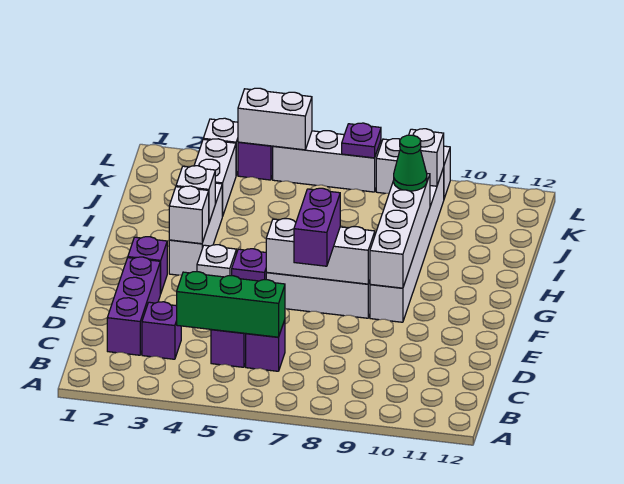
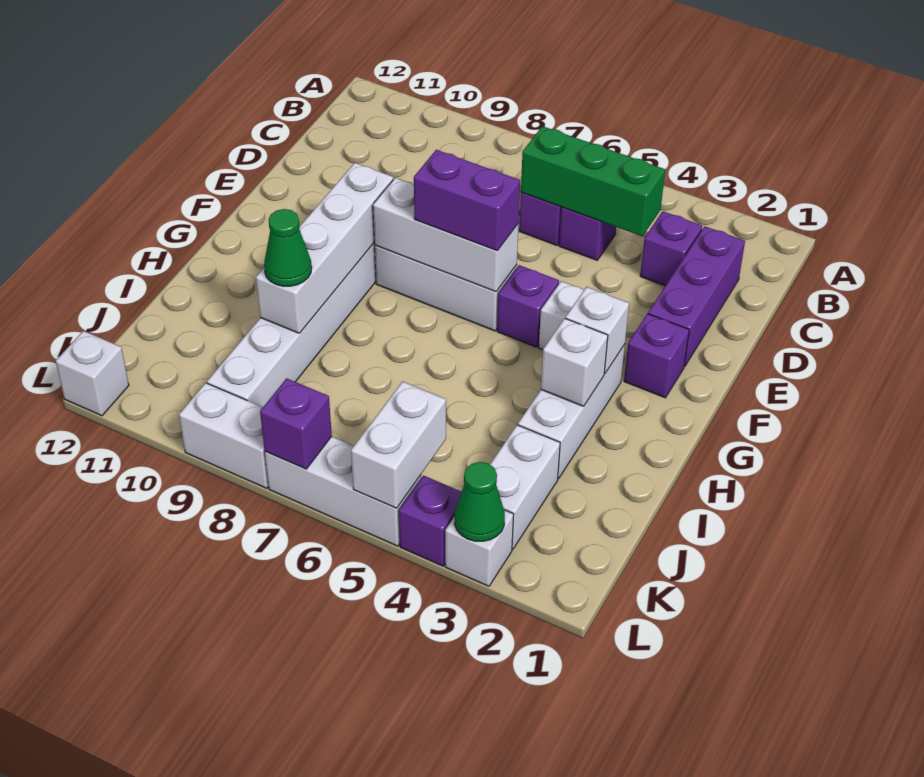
purple 1x2 brick [294,188,340,266] -> purple 1x2 brick turned to [414,150,520,251]
white 1x1 brick [409,129,444,186] -> white 1x1 brick moved to [56,331,129,416]
none -> green 1x1 cone [455,462,505,541]
white 1x2 brick [238,88,312,150] -> white 1x2 brick turned to [351,381,446,508]
purple 1x1 plate [342,123,381,158] -> purple 1x1 brick [260,378,332,469]

